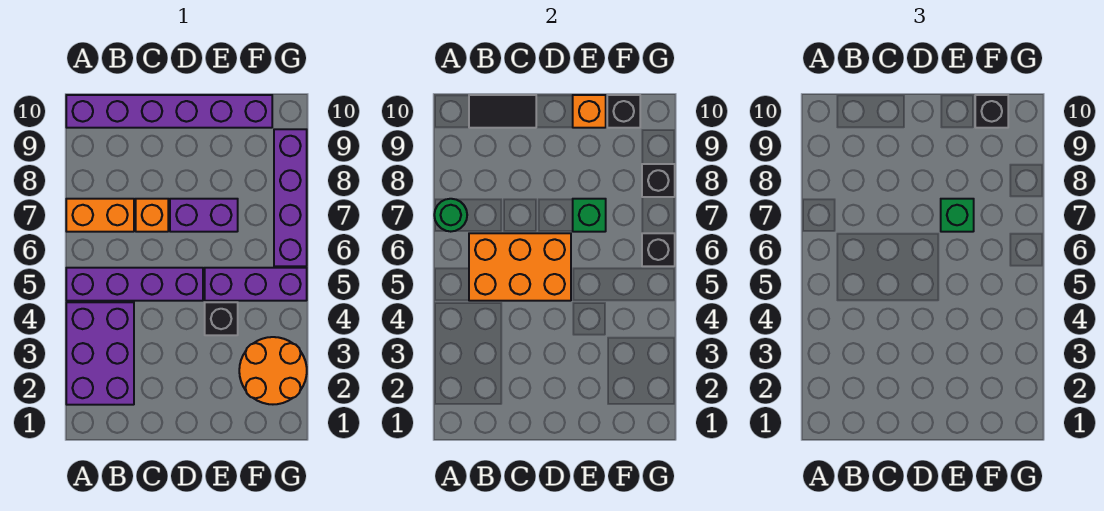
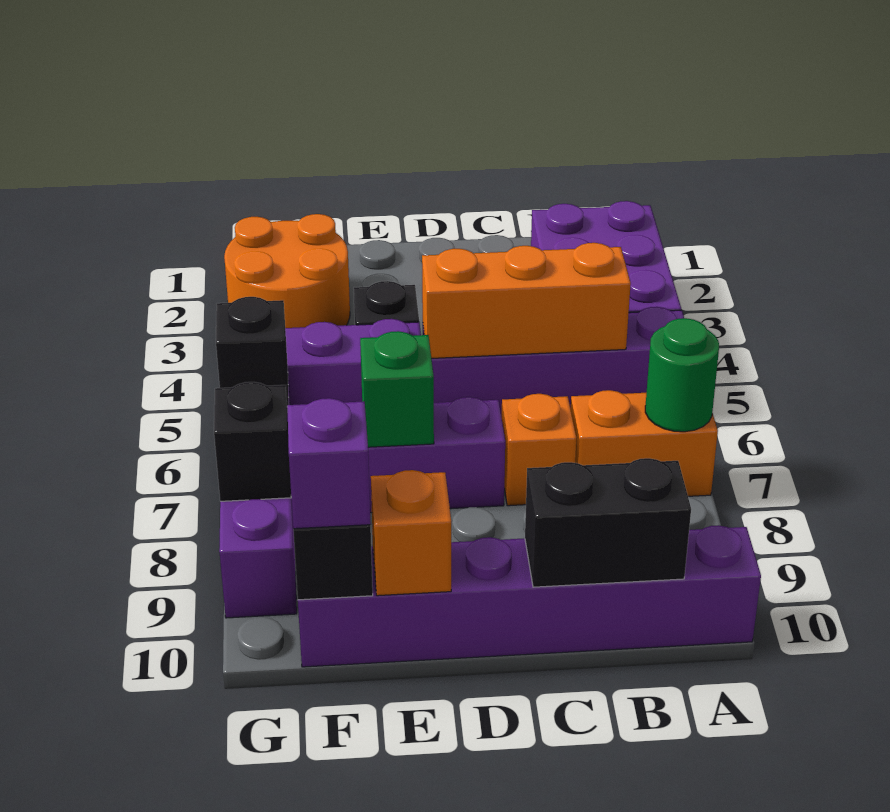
orange 2x3 brick [469,233,571,301] -> orange 1x3 brick [422,243,631,358]
black 1x2 tile [469,95,536,128] -> black 1x2 brick [525,458,691,587]
green 1x1 brick [941,199,974,232] -> none
black 1x1 brick [975,95,1008,128] -> purple 1x1 brick [287,398,371,529]

